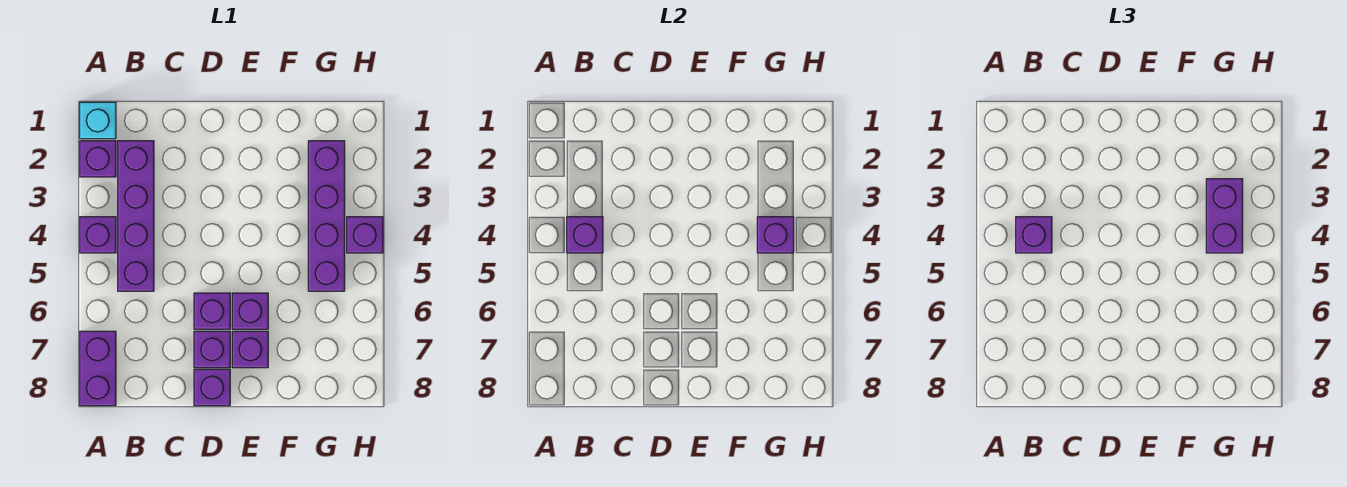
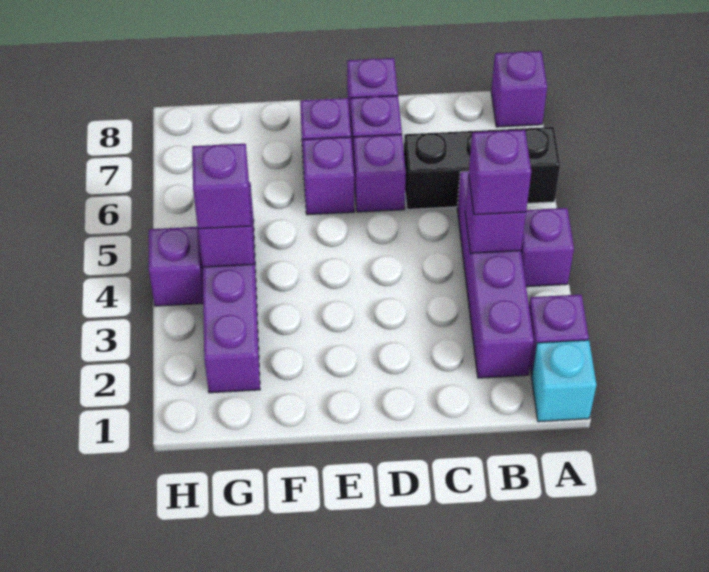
none -> black 1x3 brick [404,127,560,209]
purple 1x2 brick [80,331,116,406] -> purple 1x1 brick [491,51,547,127]
purple 1x2 brick [1206,179,1243,253] -> purple 1x1 brick [192,144,251,229]

